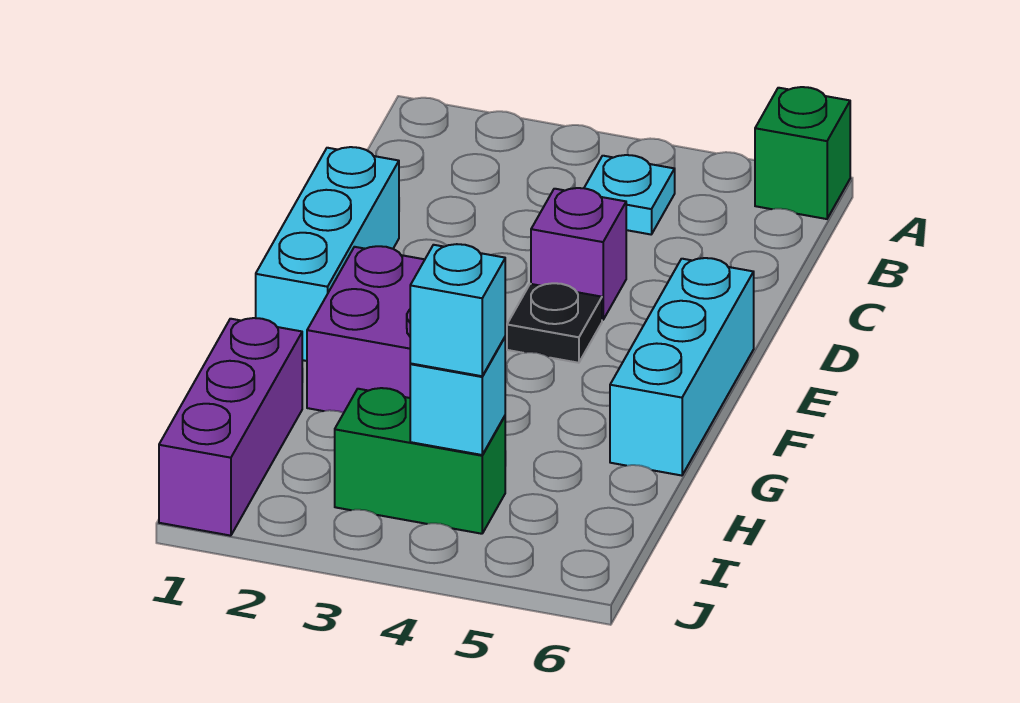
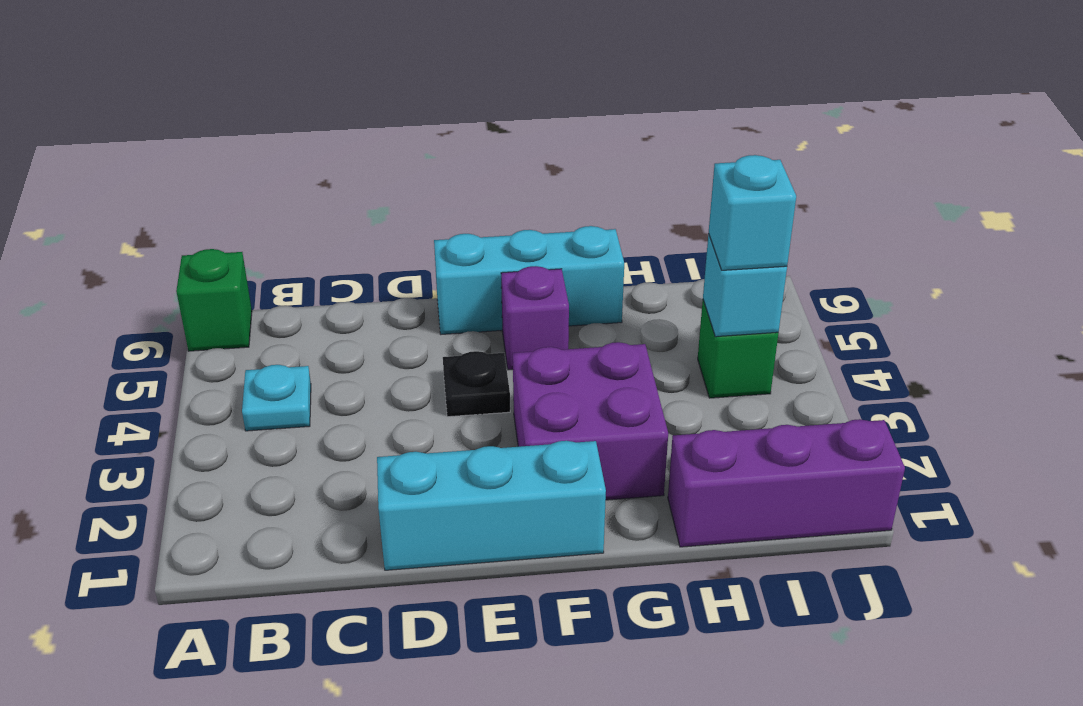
purple 1x1 brick [531,188,626,320] -> purple 1x1 brick moved to [501,266,569,370]
green 1x2 brick [335,388,505,534] -> green 1x1 brick [698,300,778,398]

